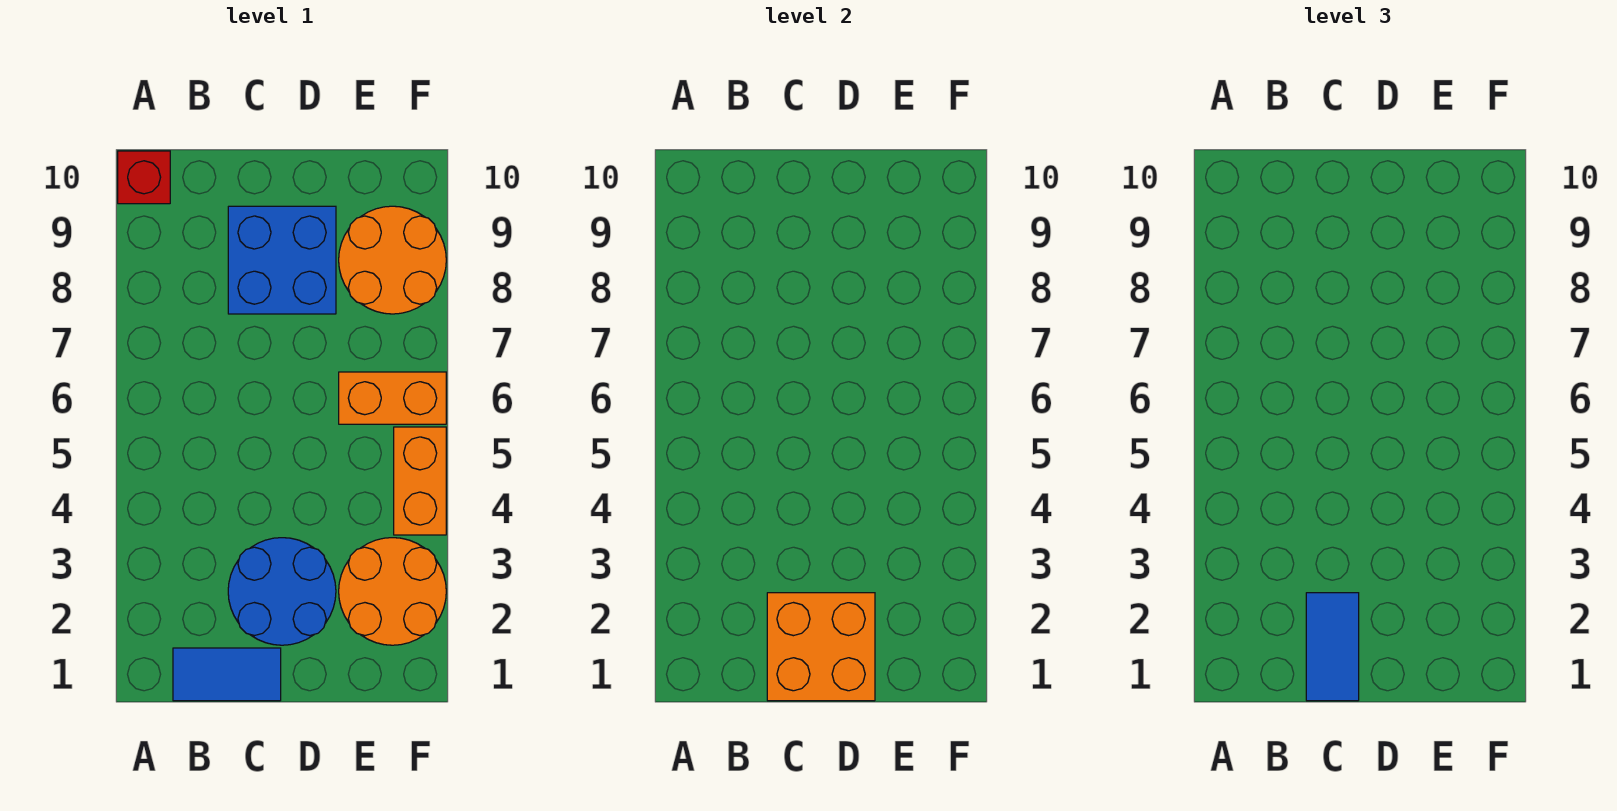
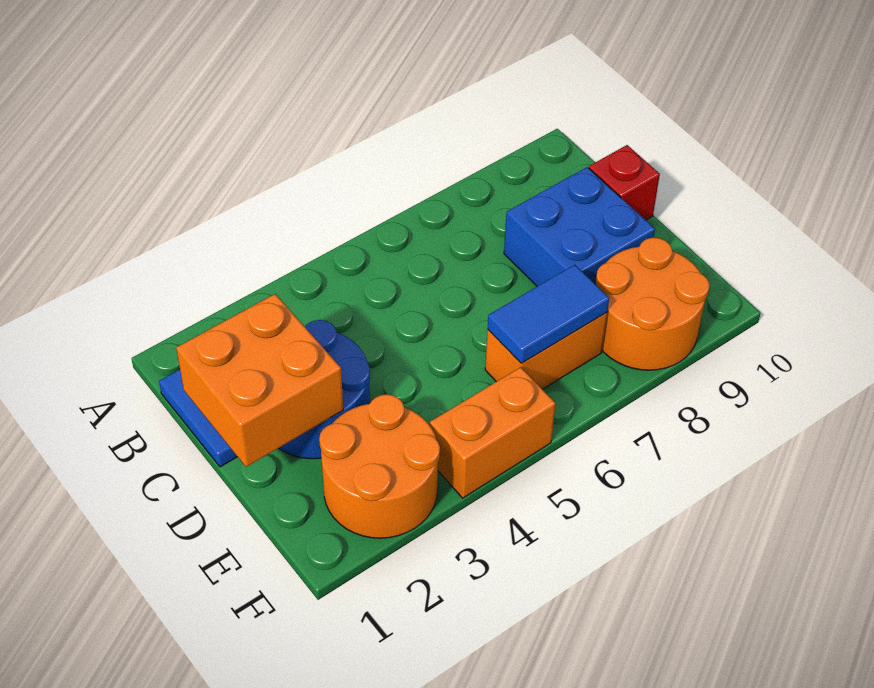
red 1x1 brick [118,151,170,204] -> red 1x1 brick moved to [589,145,660,220]
blue 1x2 tile [1306,593,1359,701] -> blue 1x2 tile moved to [488,265,609,363]
orange 1x2 brick [339,372,446,424] -> orange 1x2 brick turned to [485,313,607,389]

